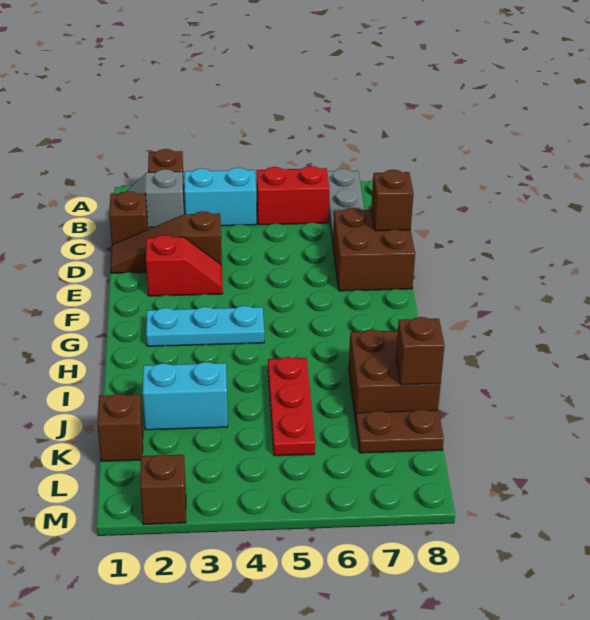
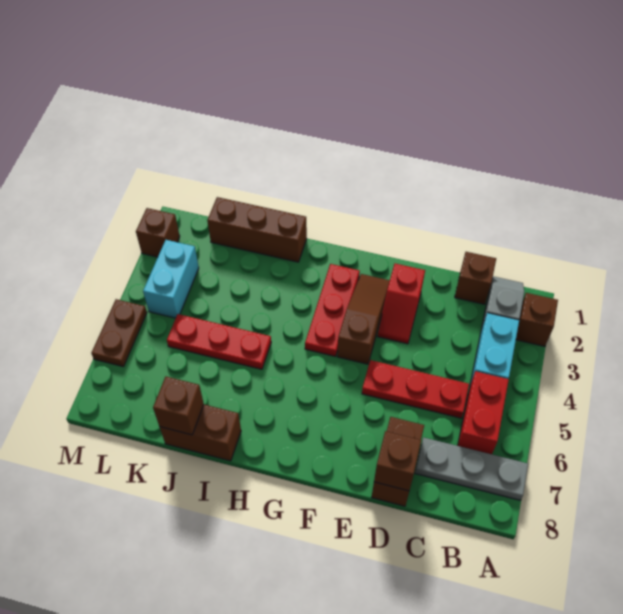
none -> red 1x3 plate [362,360,469,418]
brown 1x3 slope [110,211,222,273] -> brown 1x3 slope moved to [337,274,390,364]
brown 2x2 brick [333,208,415,291] -> brown 1x2 brick [372,417,424,506]
cyan 1x3 plate [146,306,264,346] -> red 1x3 plate [305,264,360,356]
brown 2x2 brick [349,330,441,422] -> brown 1x2 brick [160,405,241,461]
cyan 1x2 brick [143,362,228,430] -> cyan 1x2 brick moved to [143,240,199,318]
brown 1x1 brick [97,394,143,461] -> brown 1x3 brick [207,197,307,262]
brown 1x2 plate [356,409,444,453] -> brown 1x2 plate moved to [91,299,147,366]

